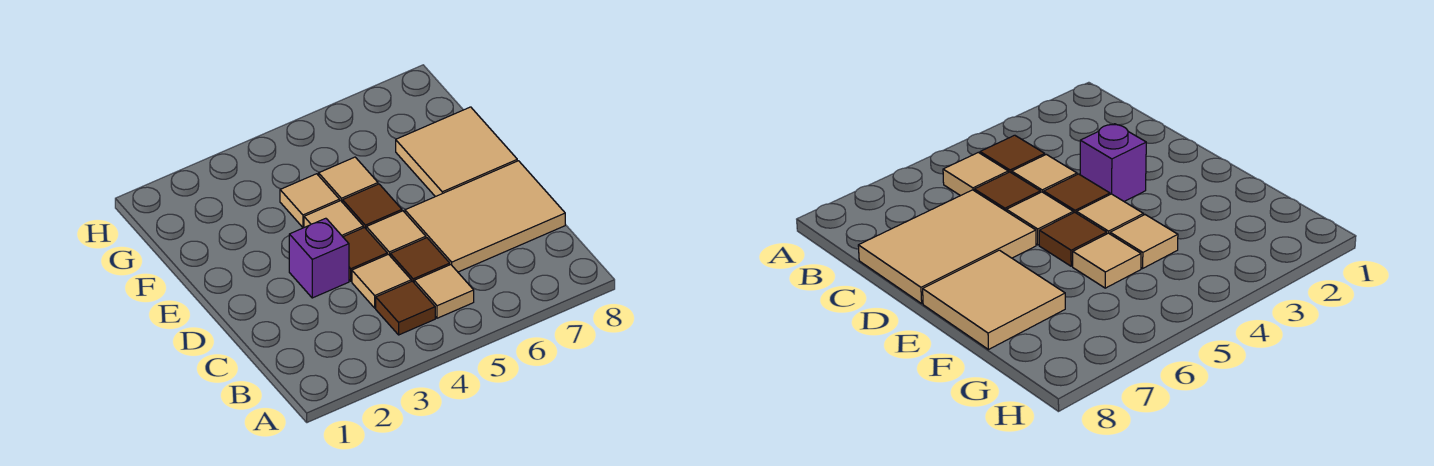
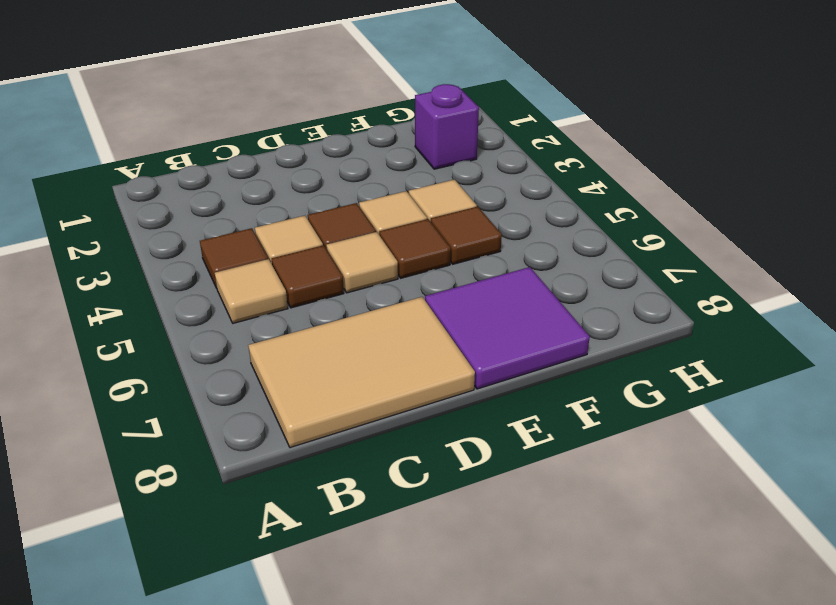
tan 2x3 tile [405,161,565,272] -> tan 2x3 tile turned to [248,297,475,448]
purple 1x1 brick [289,218,349,298] -> purple 1x1 brick moved to [415,84,479,169]
tan 2x2 tile [396,107,517,197] -> purple 2x2 tile [425,267,590,389]
tan 1x1 tile [319,157,378,203] -> brown 1x1 tile [431,207,502,264]

